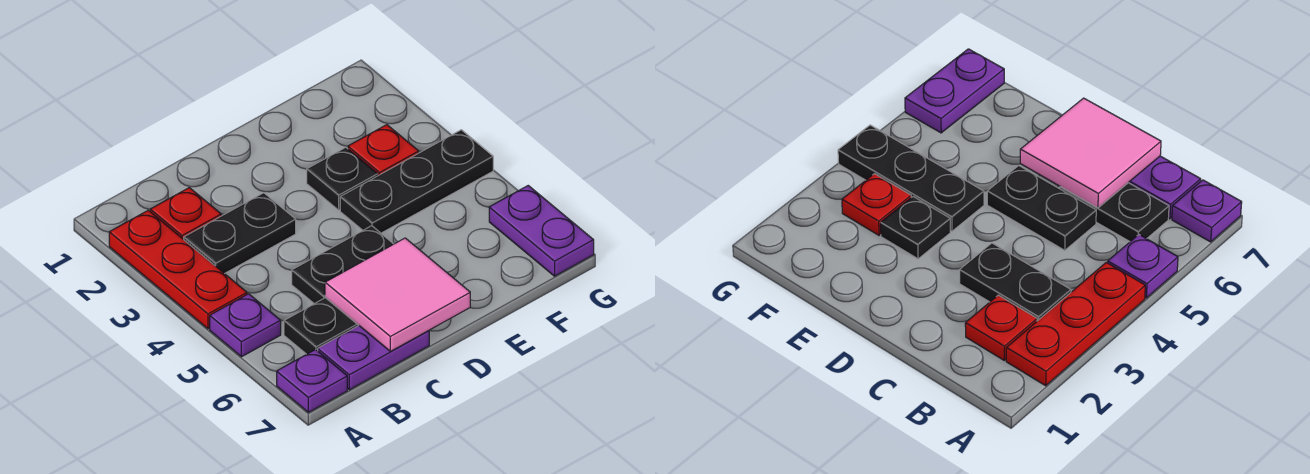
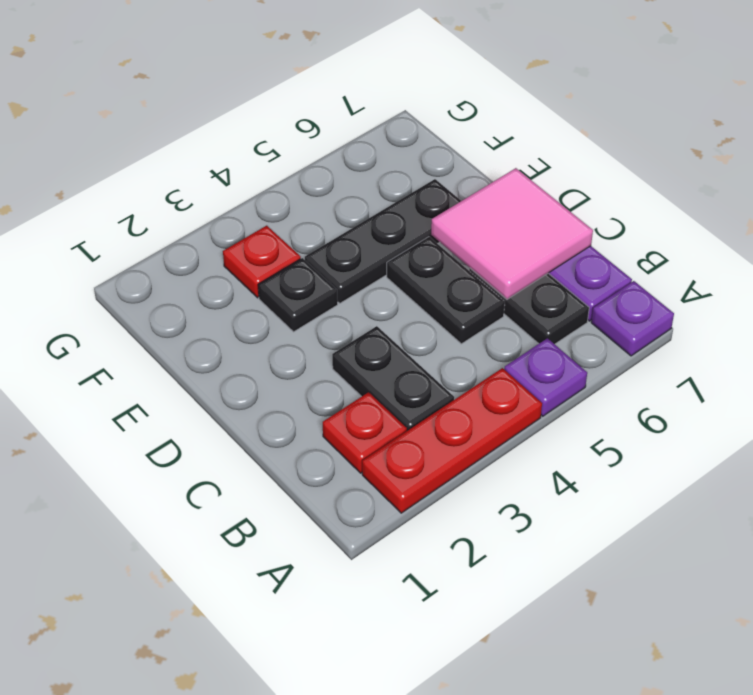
black 1x3 plate [340,130,493,233] -> black 1x3 plate turned to [305,179,461,303]
purple 1x2 plate [489,186,594,276] -> none

